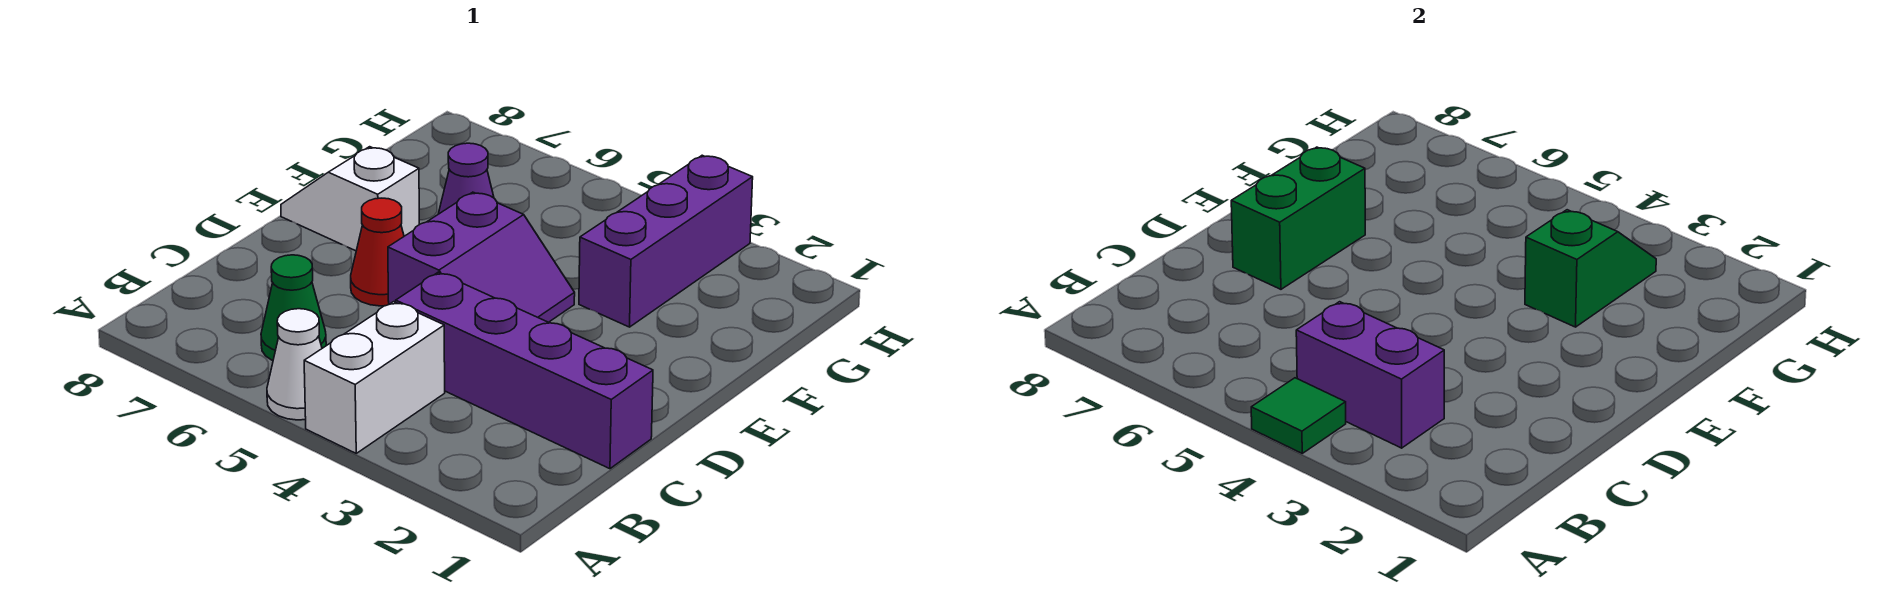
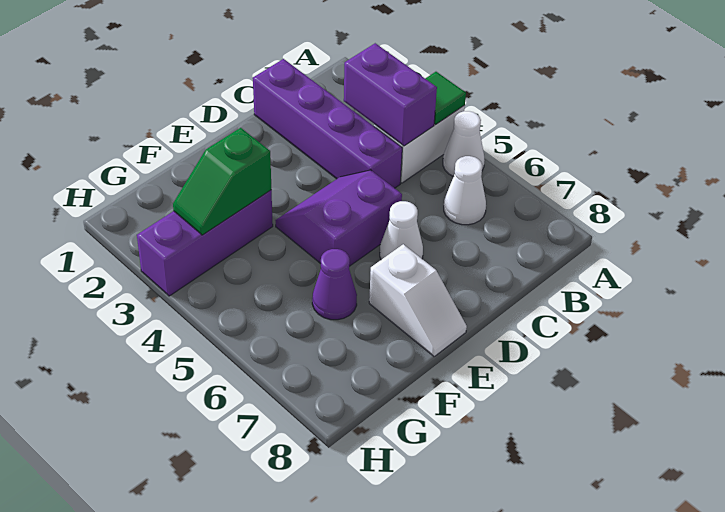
green 1x1 cone [261,255,326,361] -> white 1x1 cone [444,156,486,225]
red 1x1 cone [351,198,404,306] -> white 1x1 cone [380,201,423,260]
green 1x2 brick [1231,147,1365,289] -> none

